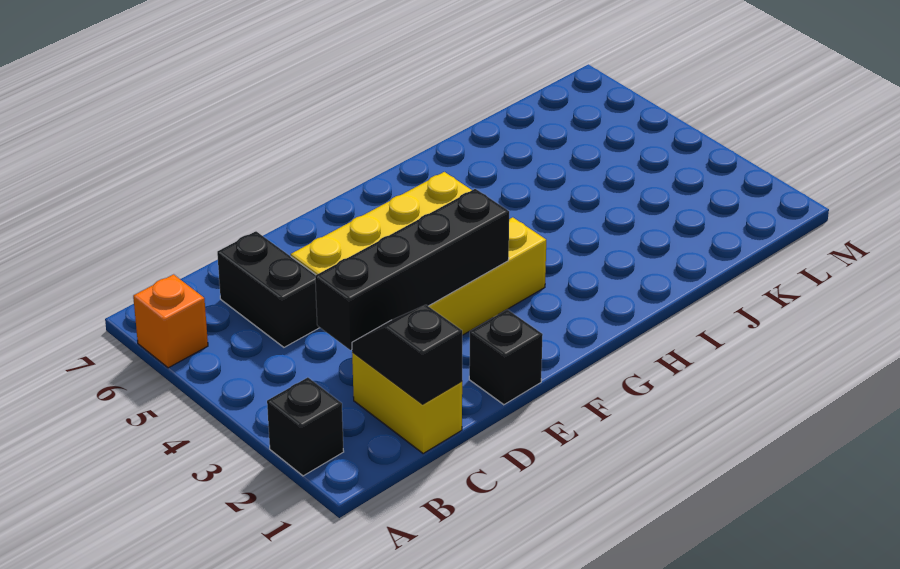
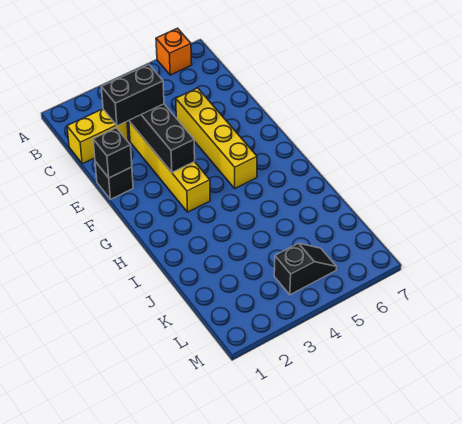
black 1x1 brick [267,377,344,476] -> black 1x1 brick moved to [93,128,132,178]
black 1x2 slope [352,305,462,404] -> black 1x2 slope moved to [274,243,337,295]
black 1x2 brick [217,231,320,347] -> black 1x2 brick moved to [102,64,164,126]

